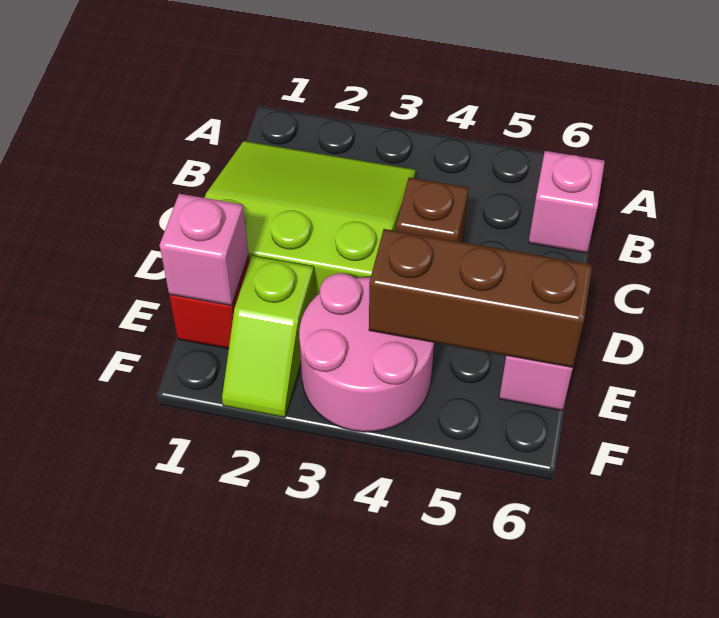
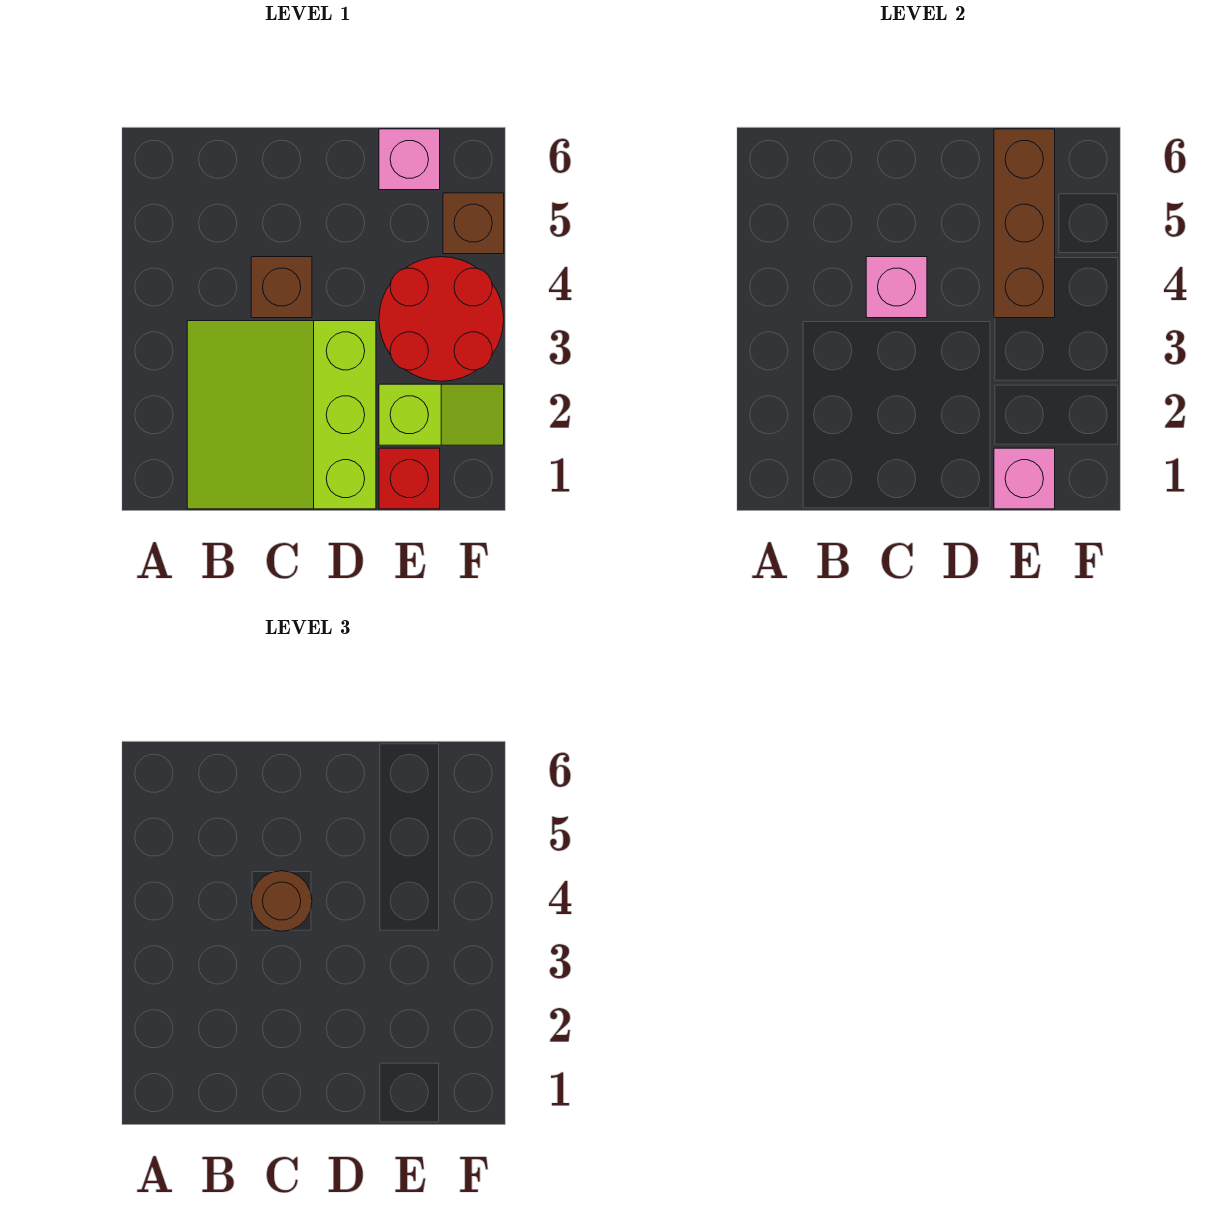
pink 1x1 brick [529,151,605,253] -> pink 1x1 brick moved to [866,257,927,318]
none -> brown 1x1 round brick [251,871,312,931]
pink 2x2 round brick [299,273,434,432] -> red 2x2 round brick [379,257,504,381]
none -> brown 1x1 brick [443,193,504,254]

